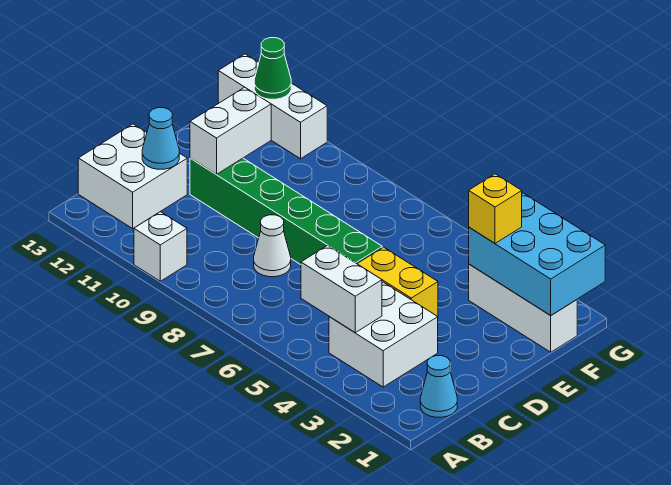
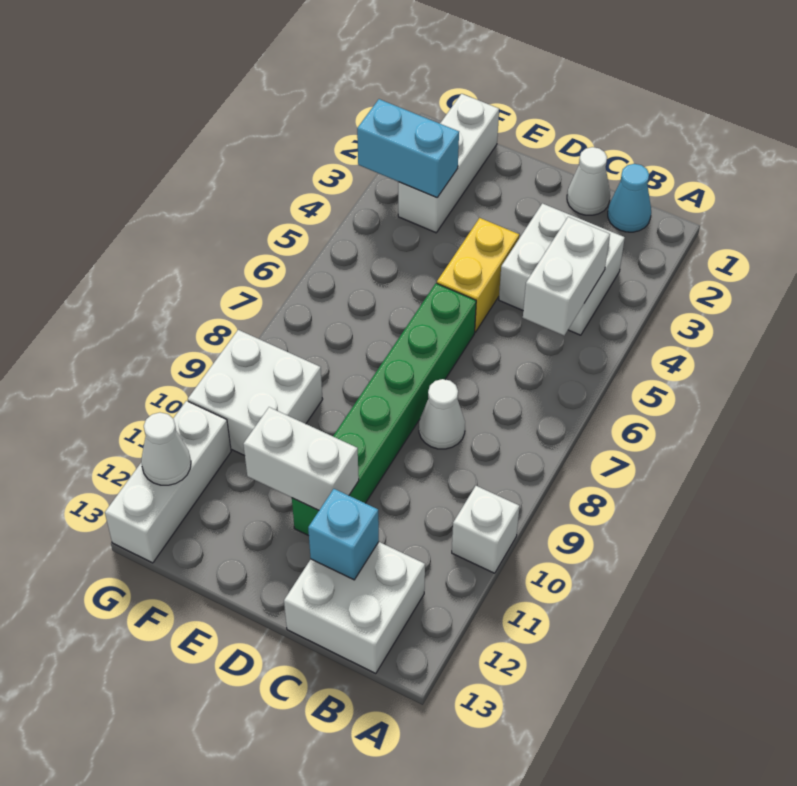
none -> white 1x1 cone [567,147,610,215]
cyan 1x1 cone [142,108,179,169] -> cyan 1x1 brick [308,489,379,580]
cyan 2x3 brick [469,193,605,315] -> cyan 1x2 brick [357,99,459,198]
yellow 1x1 brick [469,174,522,243] -> none
none -> white 2x2 brick [188,330,323,456]
green 1x1 cone [254,38,291,99] -> white 1x1 cone [141,413,191,485]

